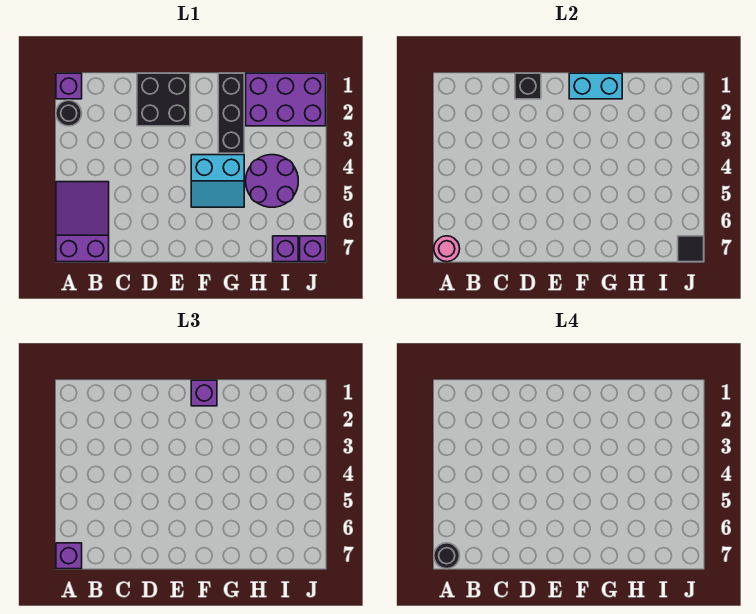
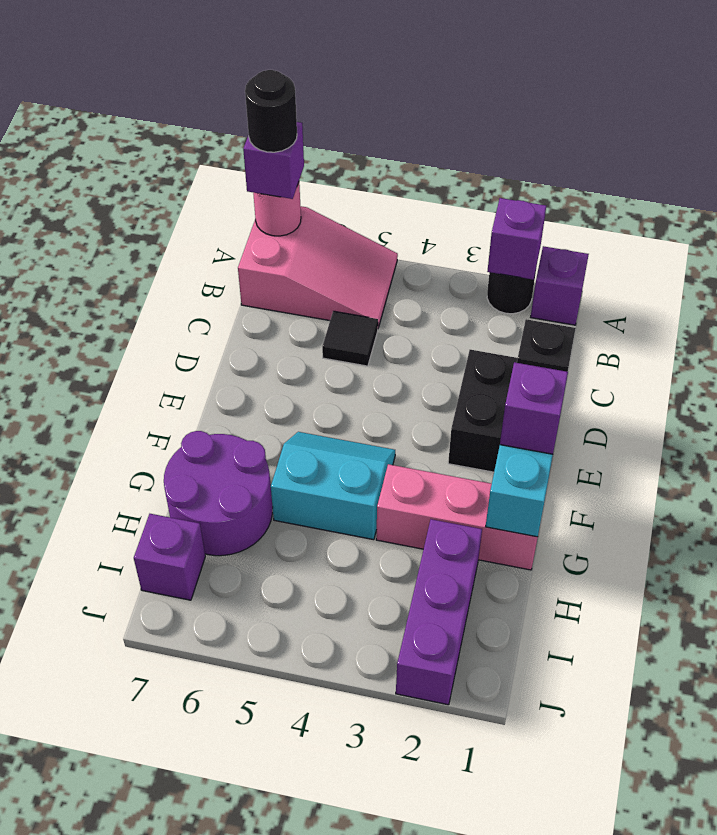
purple 2x3 slope [56,182,109,262] -> pink 2x3 slope [238,206,398,328]
cyan 2x2 slope [191,155,244,207] -> cyan 2x2 slope turned to [271,432,395,540]
black 1x3 brick [218,73,244,153] -> pink 1x3 brick [376,464,538,570]
purple 2x3 brick [246,73,326,126] -> purple 1x3 brick [396,519,482,705]
purple 2x2 round brick [246,155,298,207] -> purple 2x2 round brick moved to [164,431,273,556]
purple 1x1 brick [300,236,326,262] -> purple 1x1 brick moved to [487,198,546,279]
black 1x1 tile [678,236,704,262] -> black 1x1 tile moved to [322,311,378,366]

